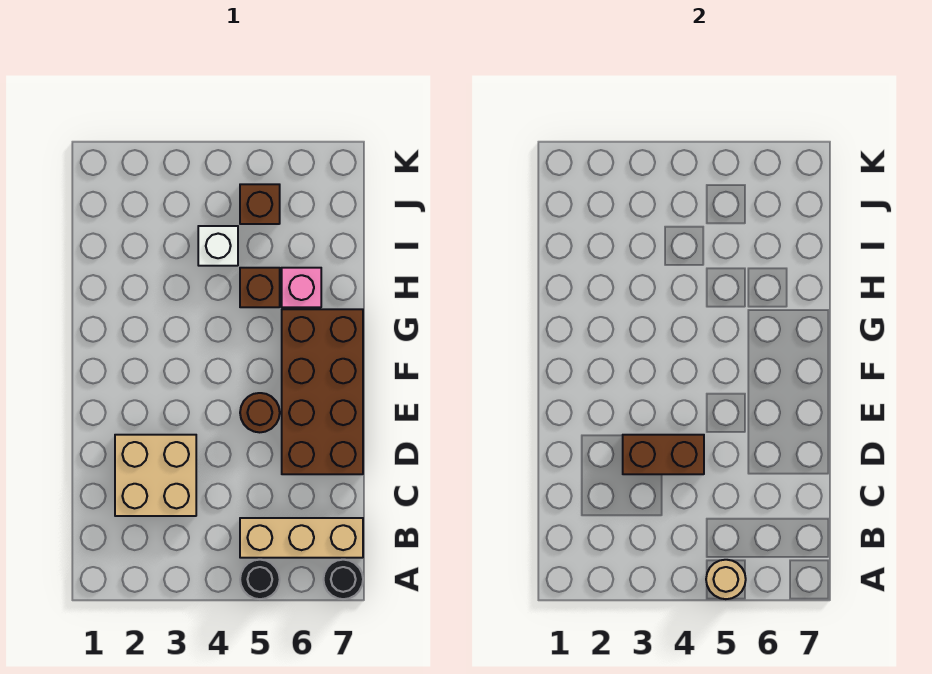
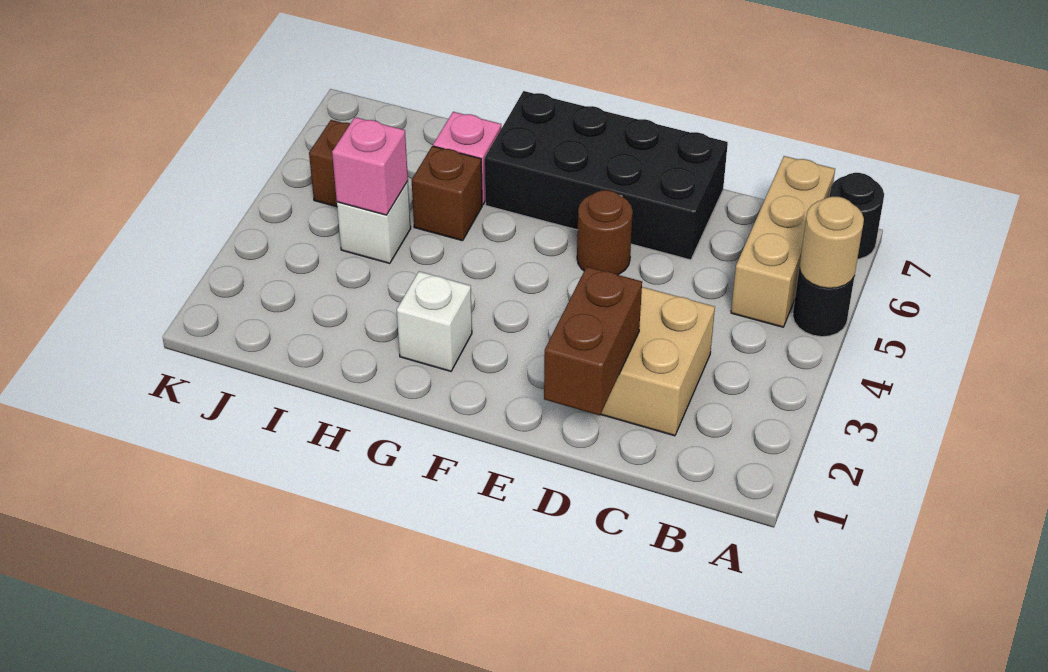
brown 1x2 brick [623,435,704,474] -> brown 1x2 brick moved to [544,267,642,415]
brown 2x4 brick [282,309,363,474] -> black 2x4 brick [485,91,728,260]
none -> white 1x1 brick [397,271,472,371]
none -> pink 1x1 brick [332,117,408,215]

